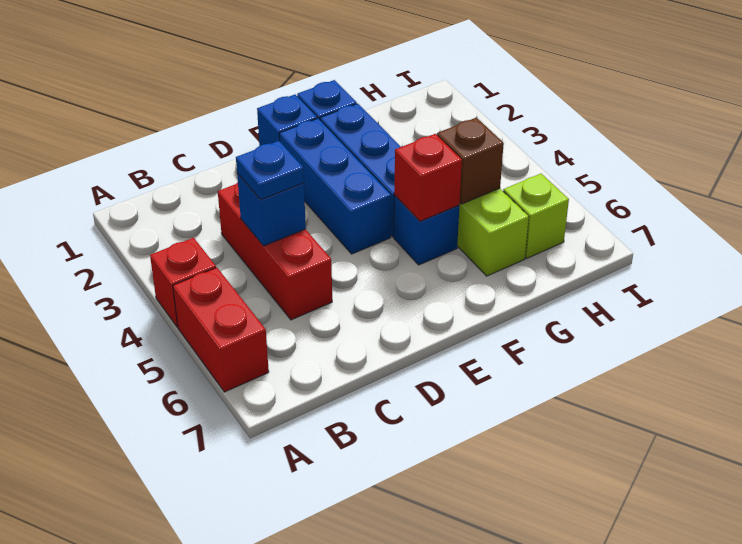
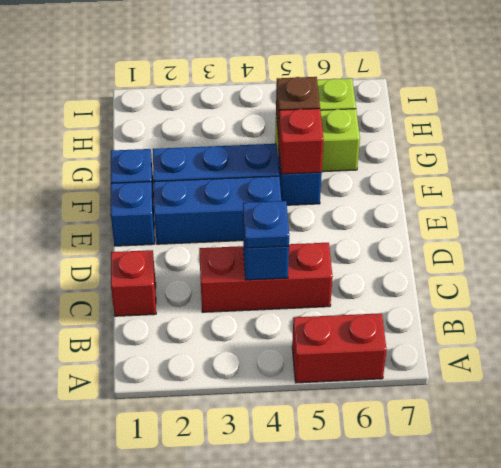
red 1x1 brick [150,238,216,327] -> red 1x1 brick moved to [111,250,156,316]

